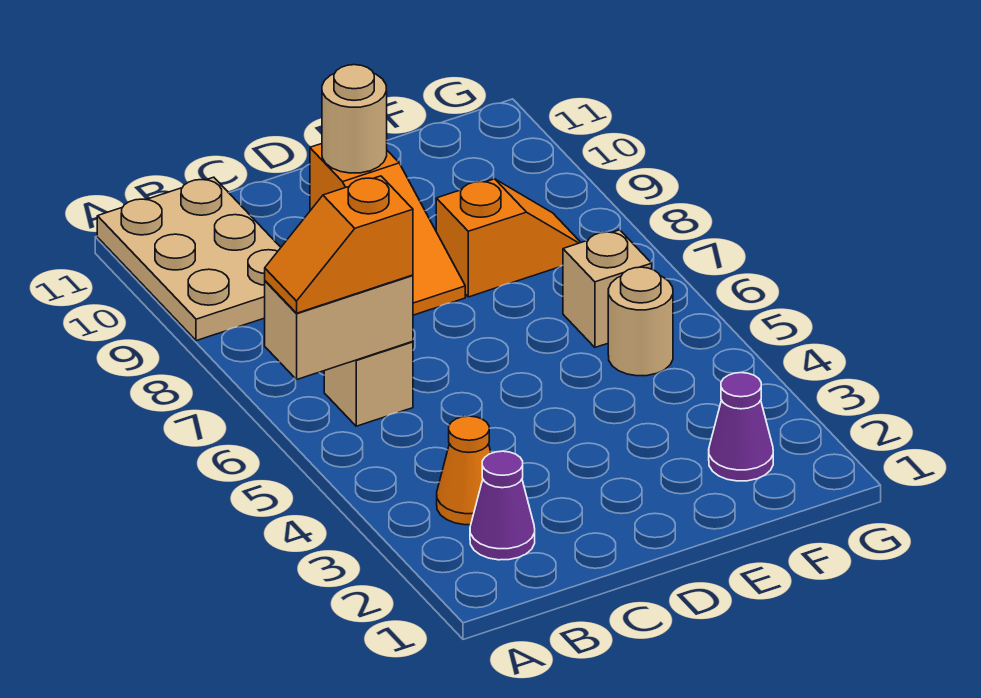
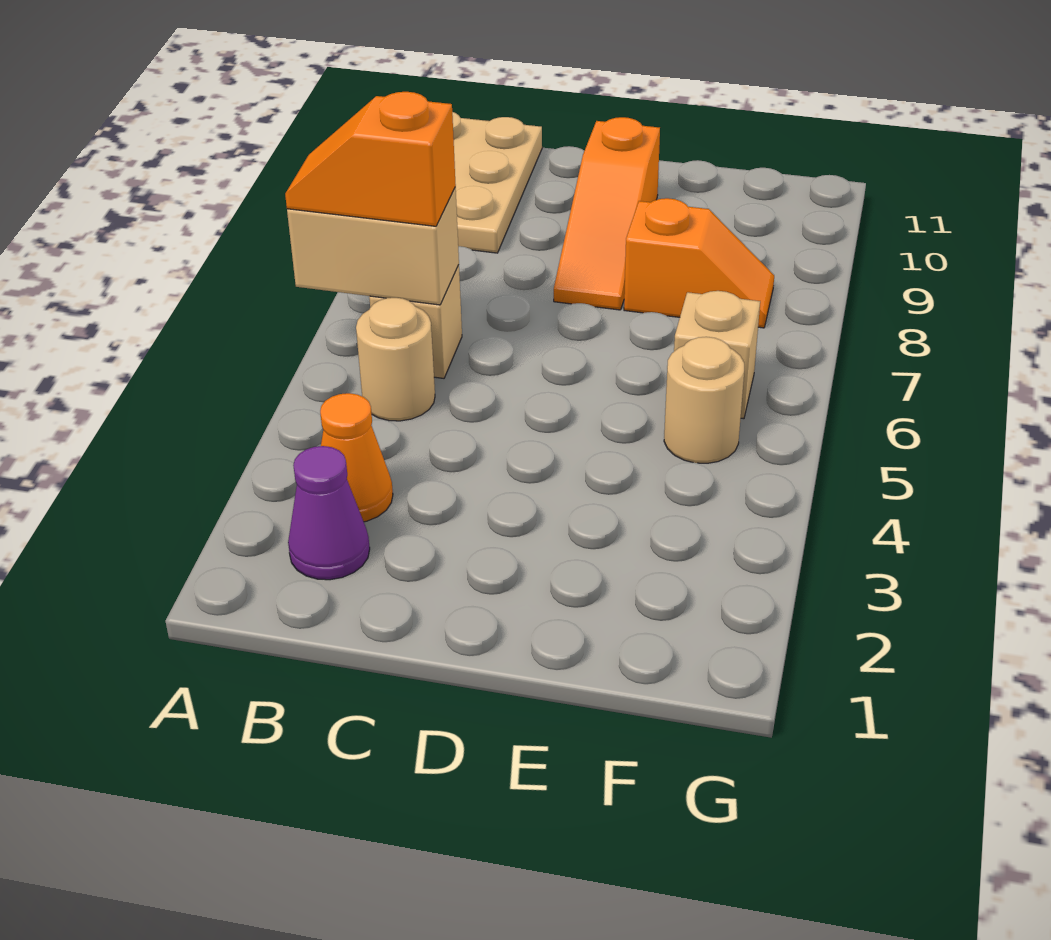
tan 1x1 round brick [322,65,387,173] -> tan 1x1 round brick moved to [356,298,435,421]
purple 1x1 cone [709,373,773,481] -> none

